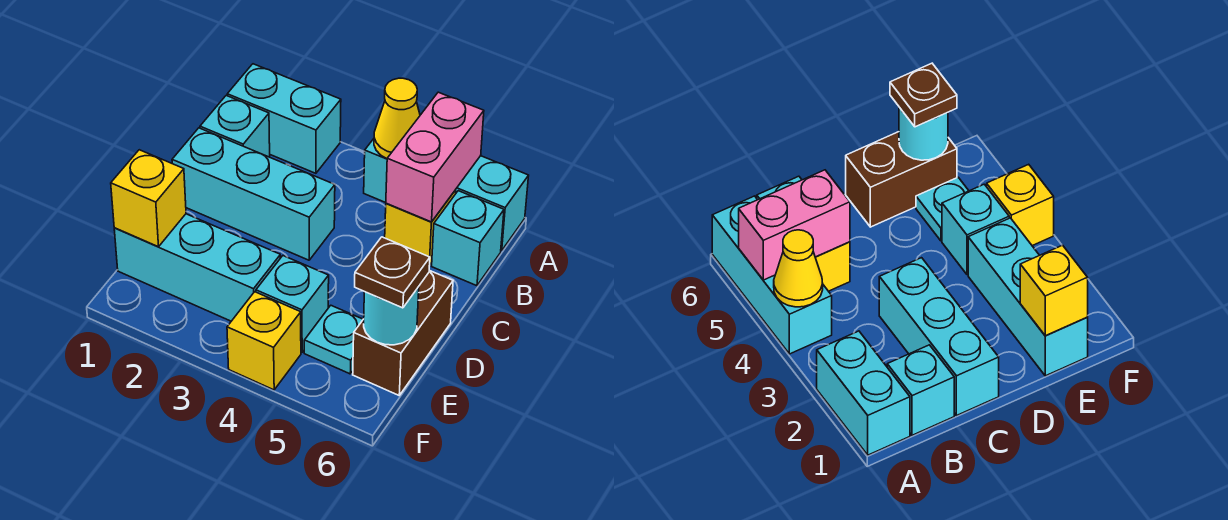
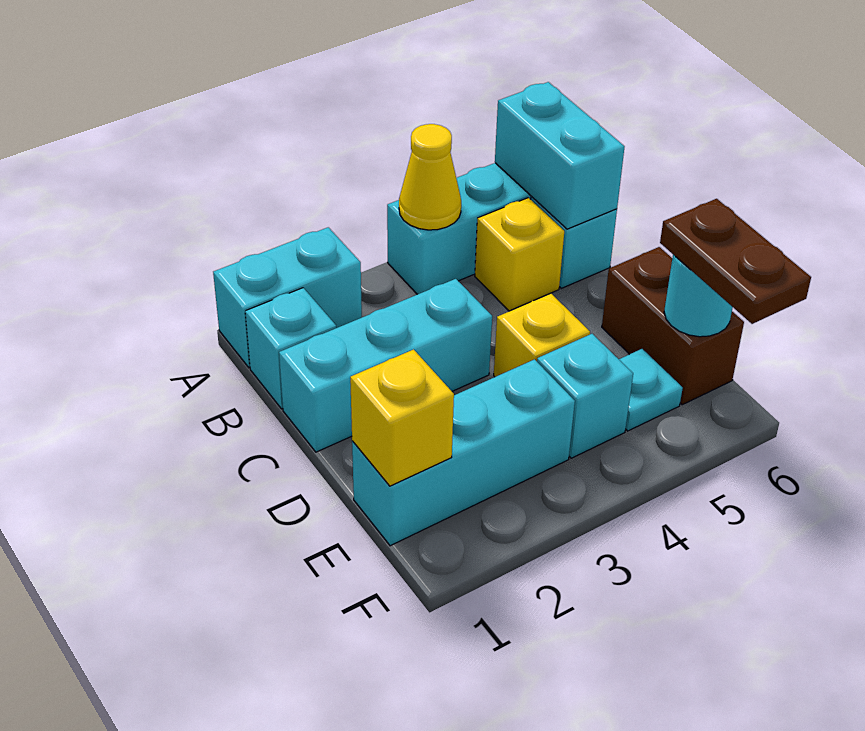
pink 1x2 brick [386,92,484,222] -> none
none -> cyan 1x2 brick [495,82,625,229]
brown 1x1 plate [355,237,430,308] -> brown 1x2 plate [660,199,811,324]
yellow 1x1 brick [227,292,301,390] -> yellow 1x1 brick moved to [494,294,590,377]

